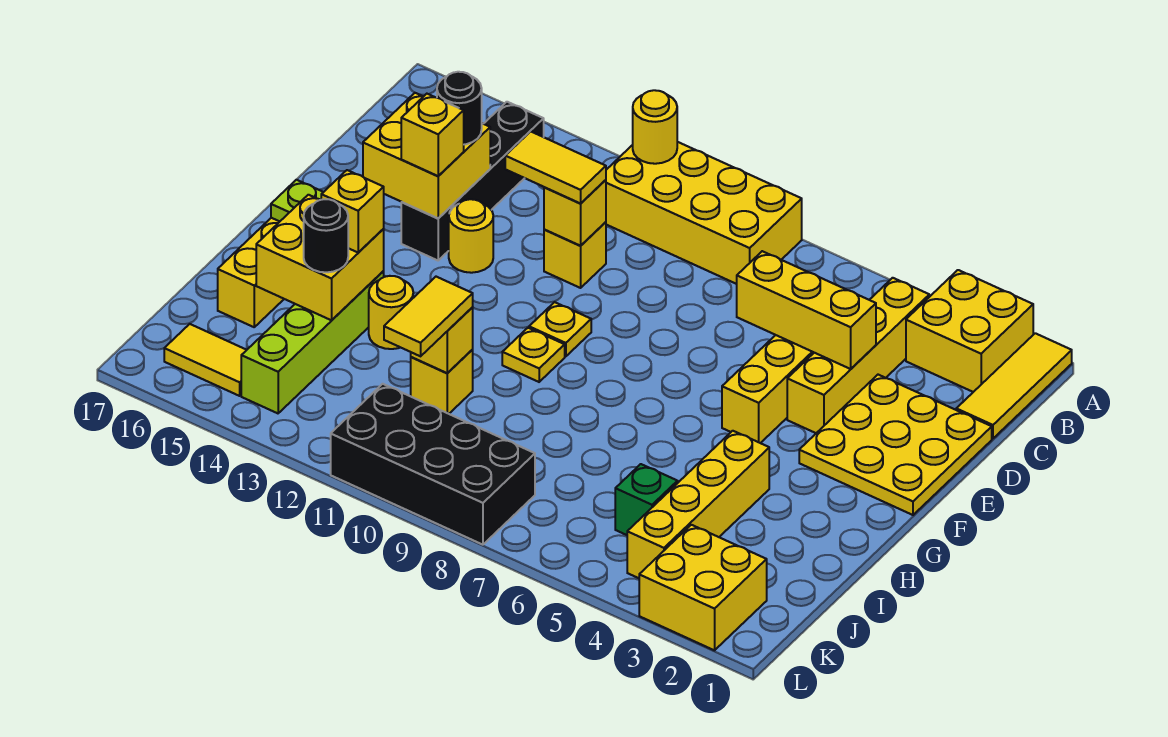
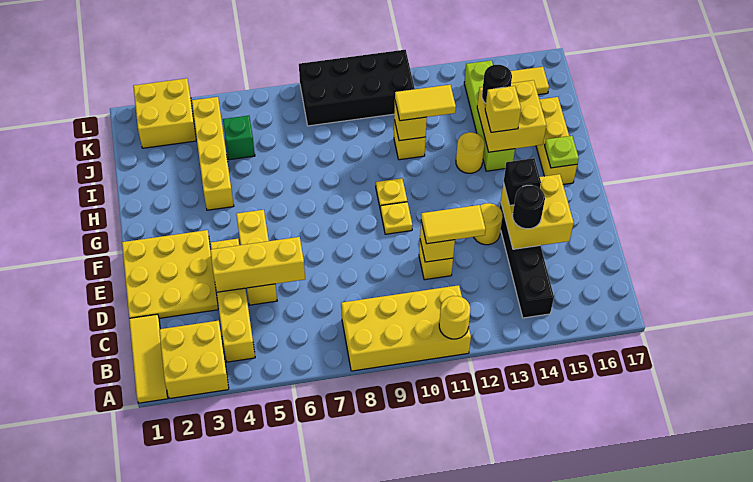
yellow 1x1 brick [401,94,464,176] -> black 1x1 brick [504,158,541,205]
yellow 1x2 tile [384,277,473,356] -> yellow 1x2 tile turned to [395,85,456,121]

